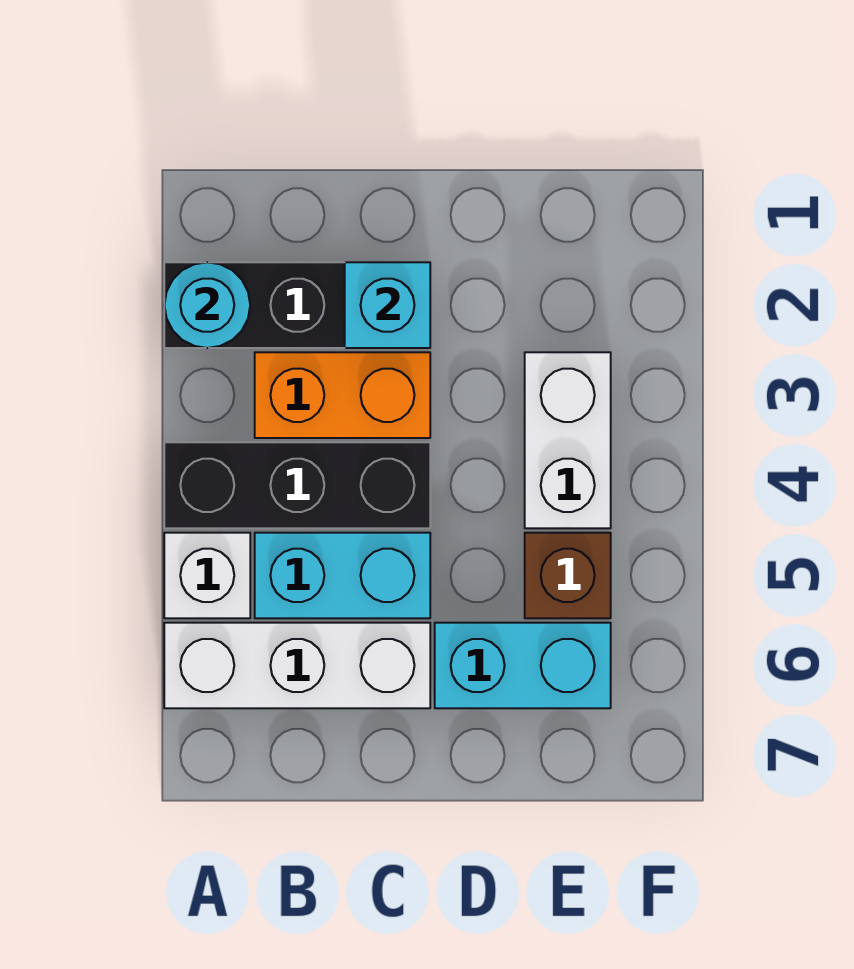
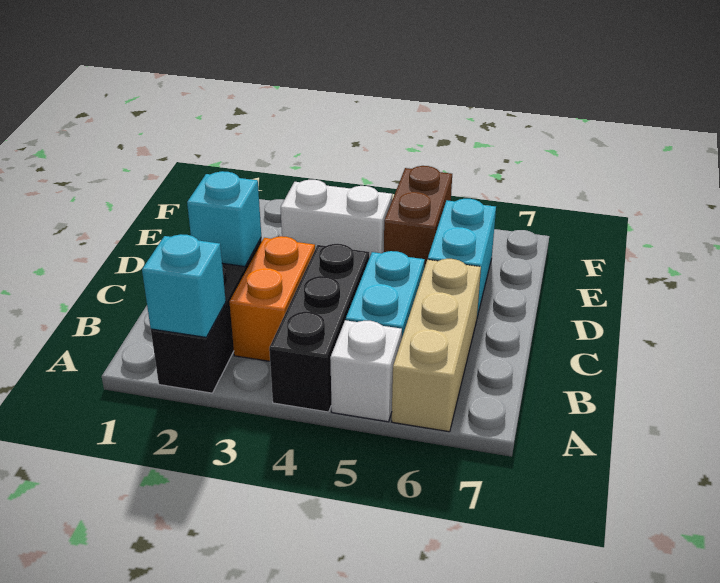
cyan 1x1 round brick [164,262,250,348] -> cyan 1x1 brick [142,234,226,337]
white 1x3 brick [164,623,430,708] -> tan 1x3 brick [392,259,481,432]
brown 1x1 brick [525,533,611,618] -> brown 1x2 brick [384,166,452,268]

